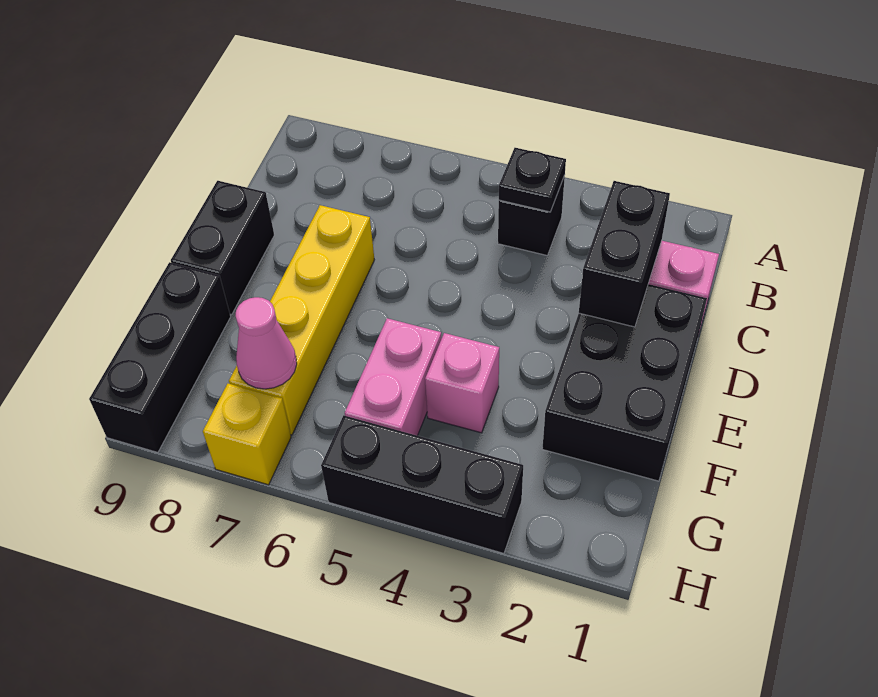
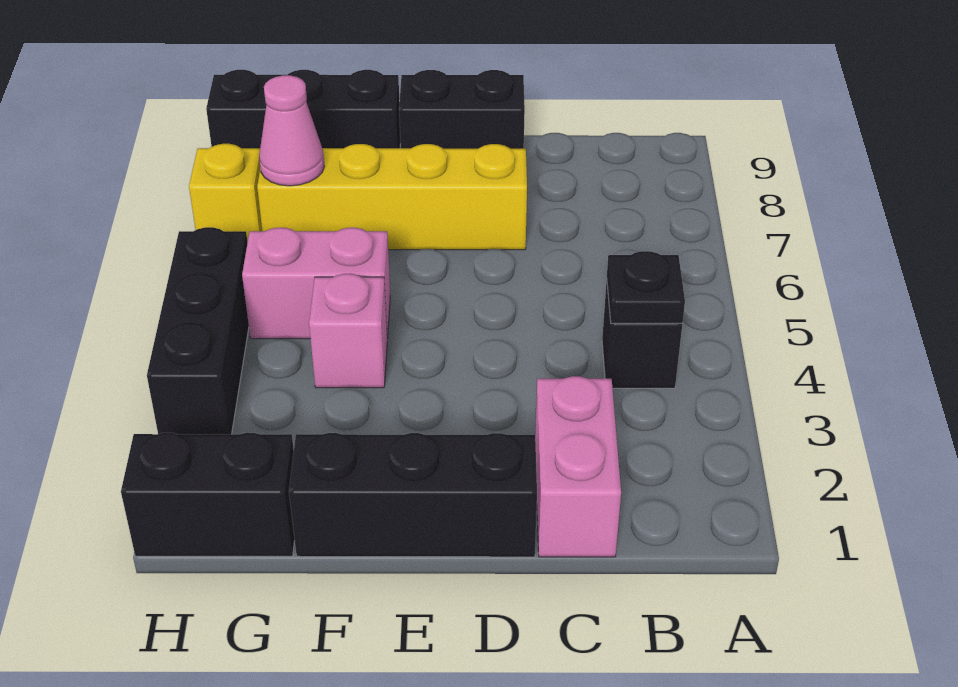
black 1x2 brick [579,181,670,327] -> black 1x2 brick moved to [121,433,295,556]
black 2x3 brick [542,284,707,481] -> black 1x3 brick [289,433,537,557]

